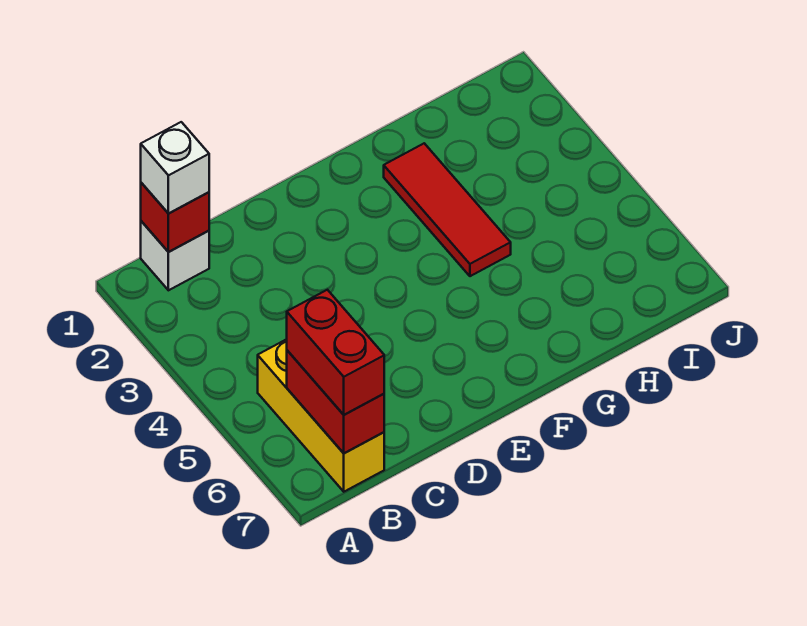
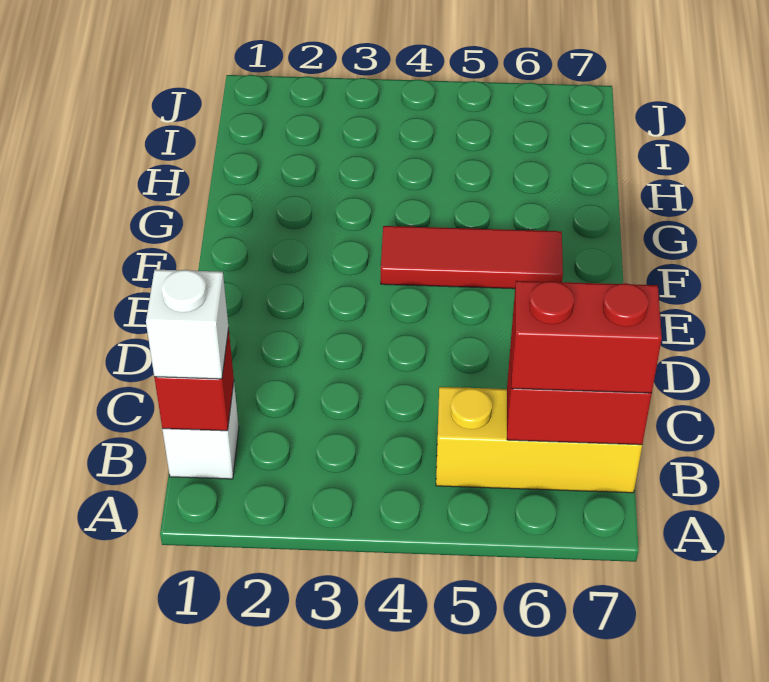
red 1x3 tile [384,143,511,276] -> red 1x3 tile moved to [381,226,563,289]

